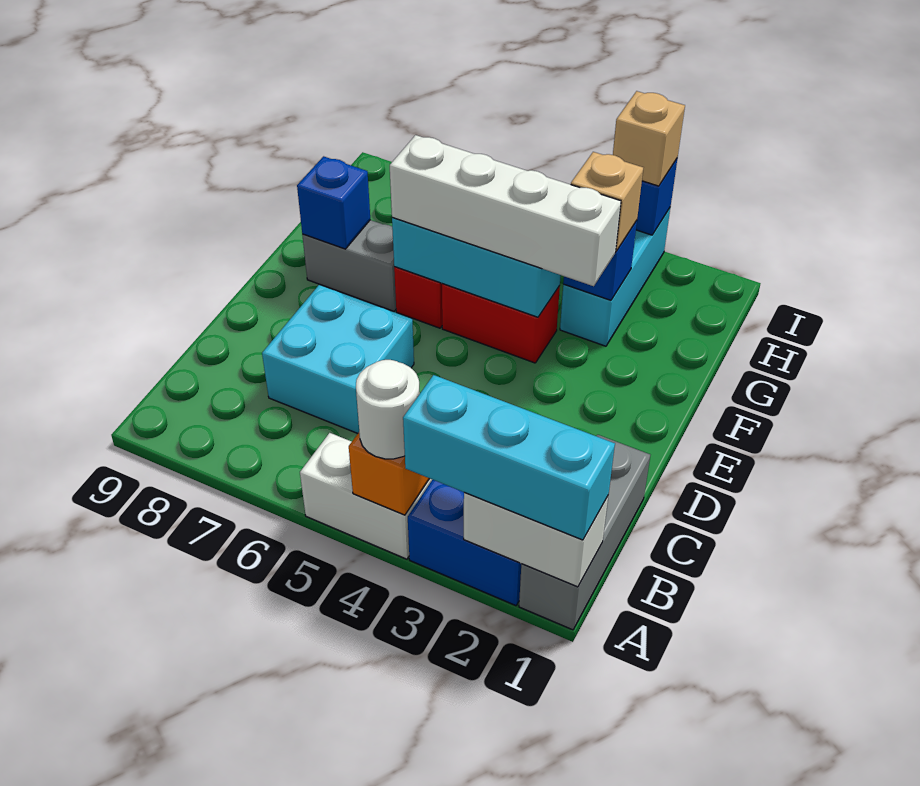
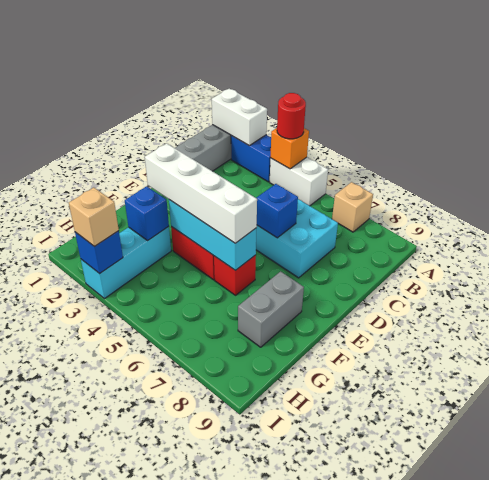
cyan 1x3 brick [403,375,615,540] -> none
white 1x1 round brick [356,360,420,459] -> red 1x1 round brick [277,93,306,139]
grey 1x2 brick [302,220,396,311] -> grey 1x2 brick turned to [238,271,304,347]
blue 1x1 brick [297,156,370,249] -> blue 1x1 brick moved to [257,184,298,238]
tan 1x1 brick [571,152,643,251] -> tan 1x1 brick moved to [332,182,373,232]

